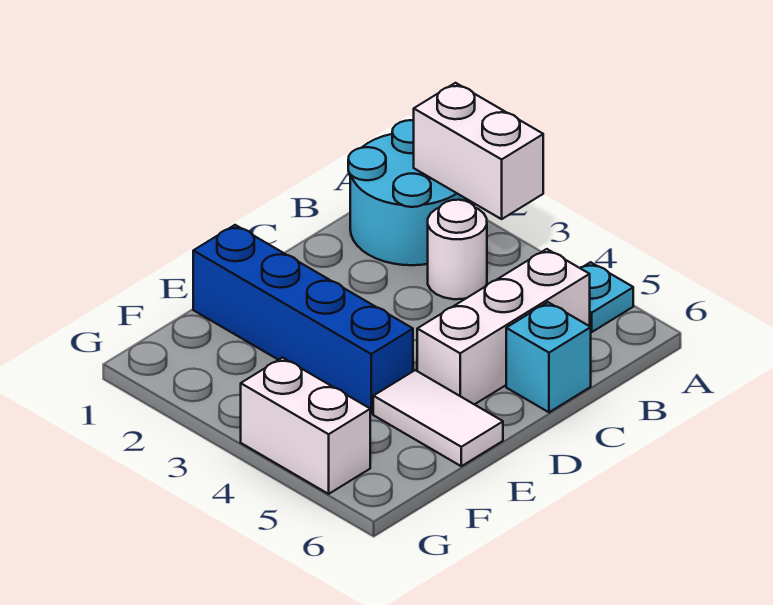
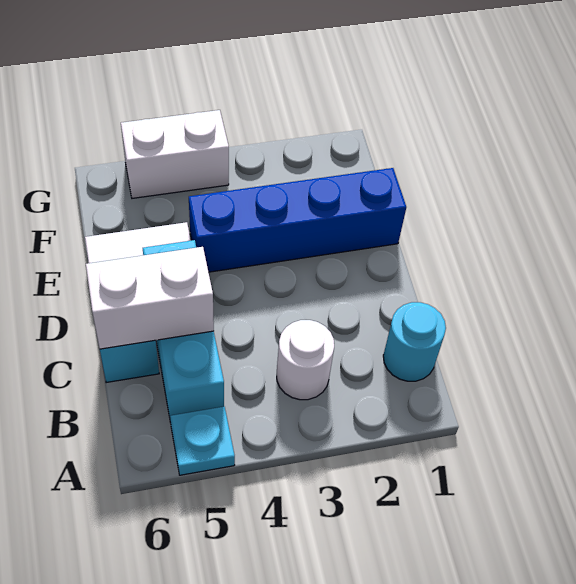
cyan 2x2 round brick [348,120,473,265] -> cyan 1x1 round brick [383,302,446,381]
white 1x2 brick [414,83,543,219] -> white 1x2 brick moved to [86,247,214,349]
white 1x3 brick [417,249,590,404] -> cyan 1x3 brick [143,240,224,423]

